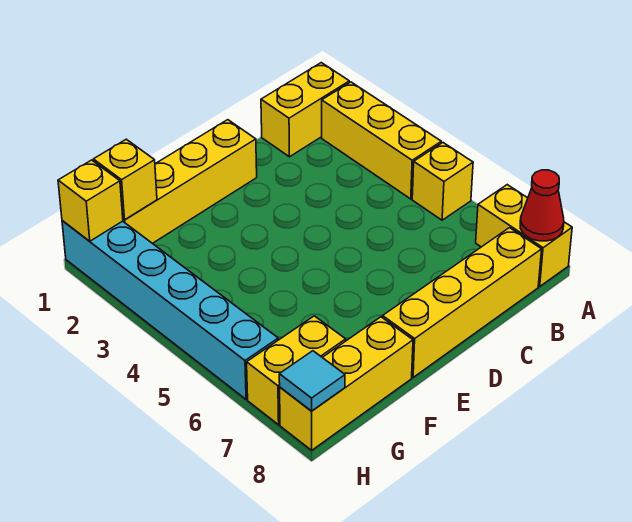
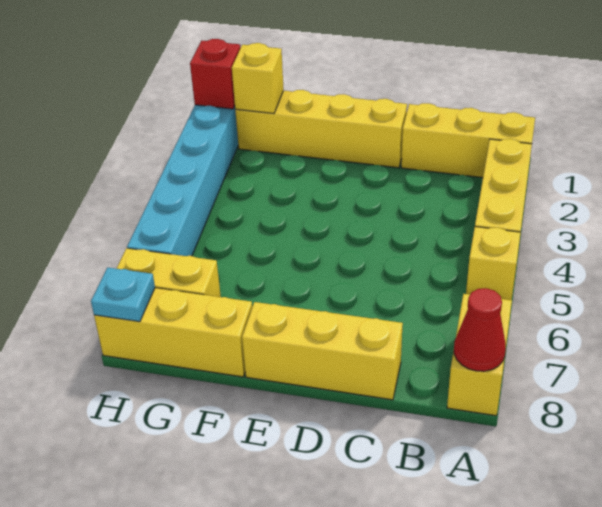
yellow 1x2 brick [261,63,349,157] -> yellow 1x3 brick [401,103,535,178]
yellow 1x4 brick [383,228,542,377] -> yellow 1x3 brick [242,302,403,400]
yellow 1x1 brick [58,160,123,241] -> red 1x1 brick [190,39,240,109]
cyan 1x1 tile [279,351,345,411] -> cyan 1x1 plate [91,267,155,322]

